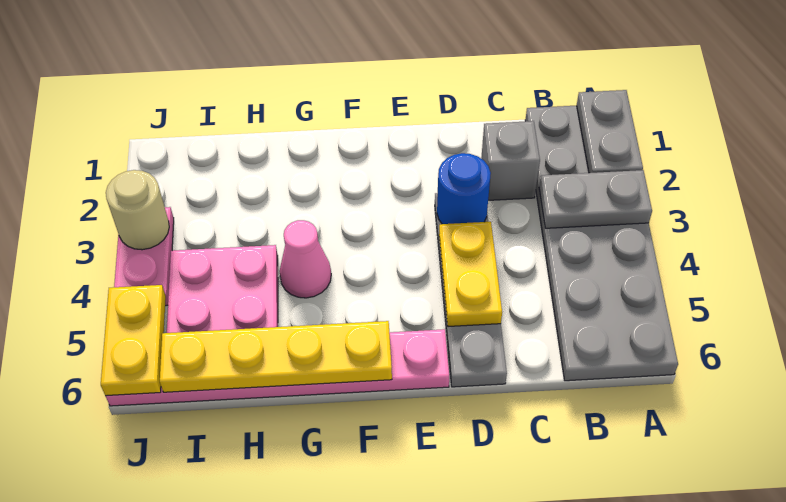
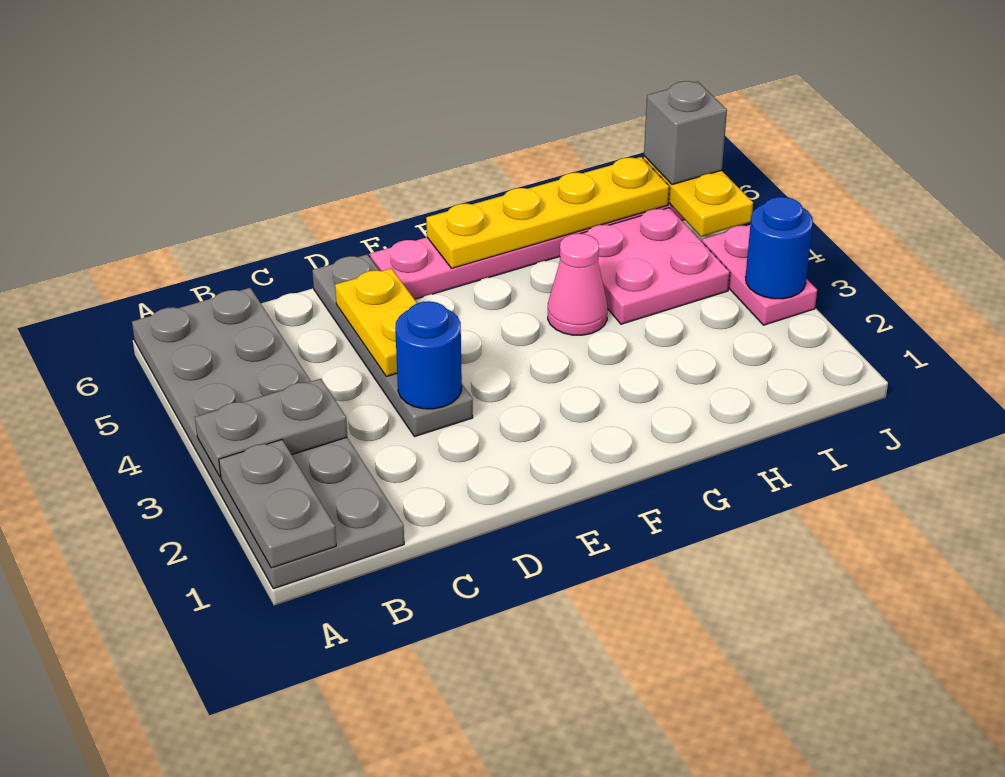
grey 1x1 brick [481,121,540,200] -> grey 1x1 brick moved to [644,81,727,185]
tan 1x1 round brick [106,170,169,250] -> blue 1x1 round brick [745,197,813,299]

